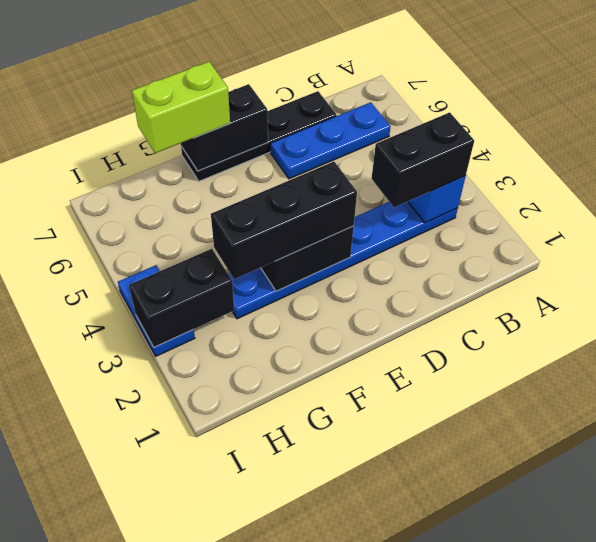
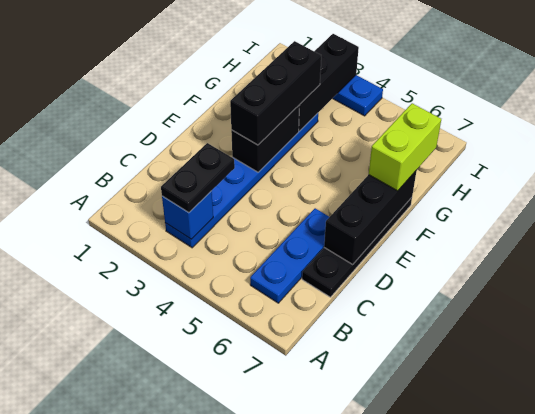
black 1x2 brick [372,112,474,207] -> black 1x2 plate [161,143,235,213]
black 1x2 brick [181,84,268,171] -> black 1x3 brick [324,170,417,264]
black 1x2 brick [129,249,234,347] -> black 1x3 brick [299,34,359,131]

